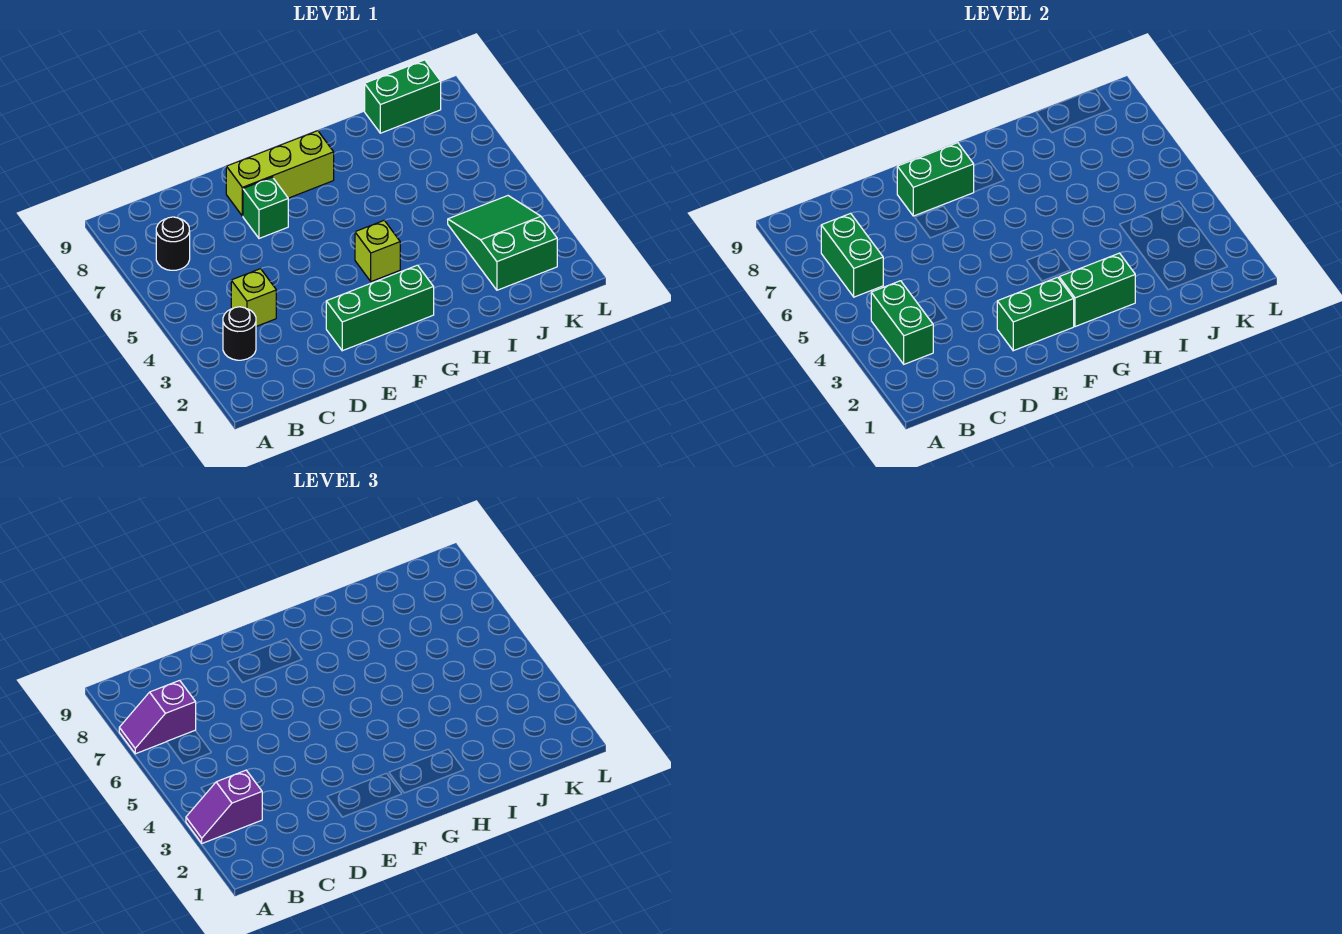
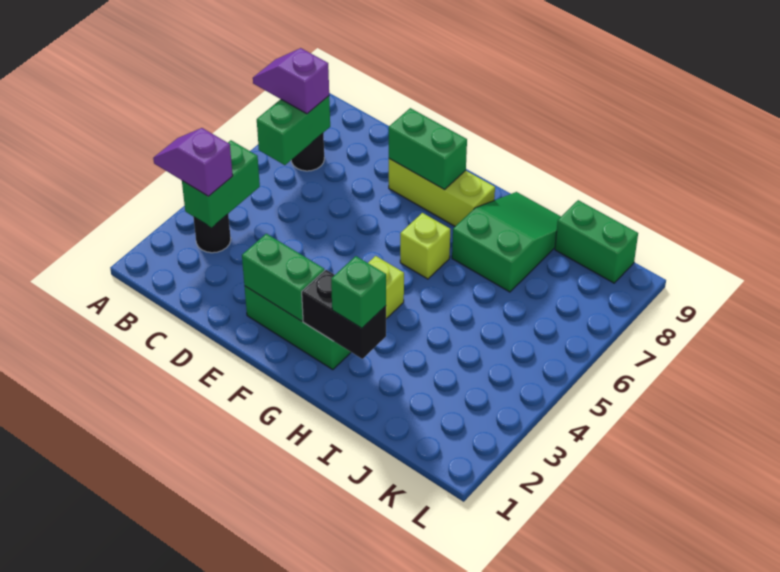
lime 1x1 brick [231,269,276,326] -> lime 1x1 brick moved to [400,213,450,279]
green 1x1 brick [243,177,288,238] -> green 1x1 brick moved to [331,256,386,328]
green 1x2 brick [1059,253,1135,327] -> black 1x2 brick [302,270,386,359]
green 2x3 slope [448,196,557,290] -> green 2x3 slope moved to [452,192,561,292]

